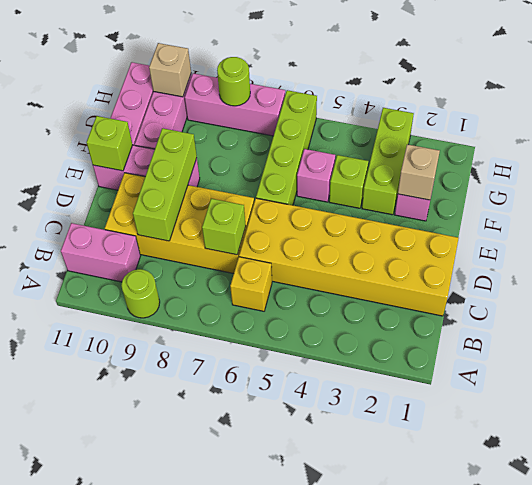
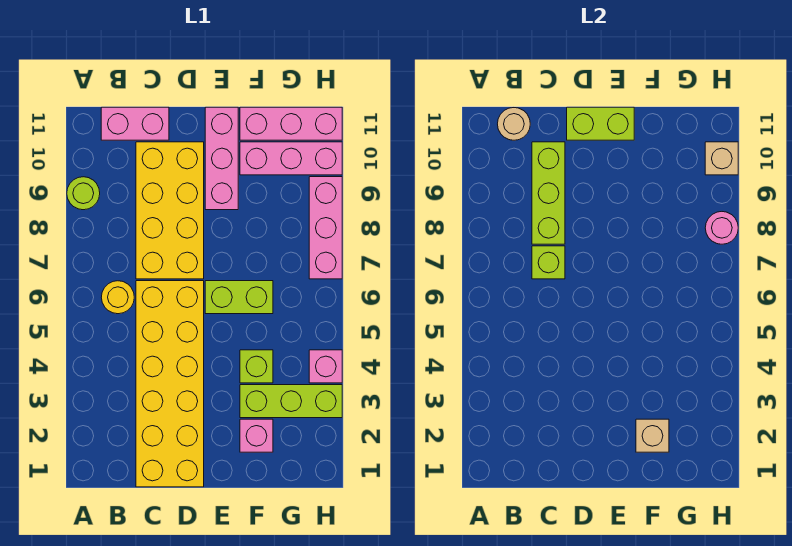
yellow 1x1 brick [230,257,272,311] -> yellow 1x1 round brick [101,281,134,314]
pink 1x2 brick [61,223,140,282] -> pink 1x2 brick turned to [101,107,169,140]
none -> tan 1x1 round brick [498,108,530,140]
lime 1x3 brick [133,128,197,241] -> lime 1x3 brick turned to [532,142,565,244]
lime 1x4 brick [256,90,317,205] -> lime 1x2 brick [205,281,273,314]
lime 1x1 brick [87,116,132,171] -> lime 1x2 brick [567,107,634,140]
pink 1x1 brick [297,149,335,202] -> pink 1x1 brick moved to [309,350,342,383]
lime 1x1 round brick [217,57,250,106] -> pink 1x1 round brick [705,212,738,244]

